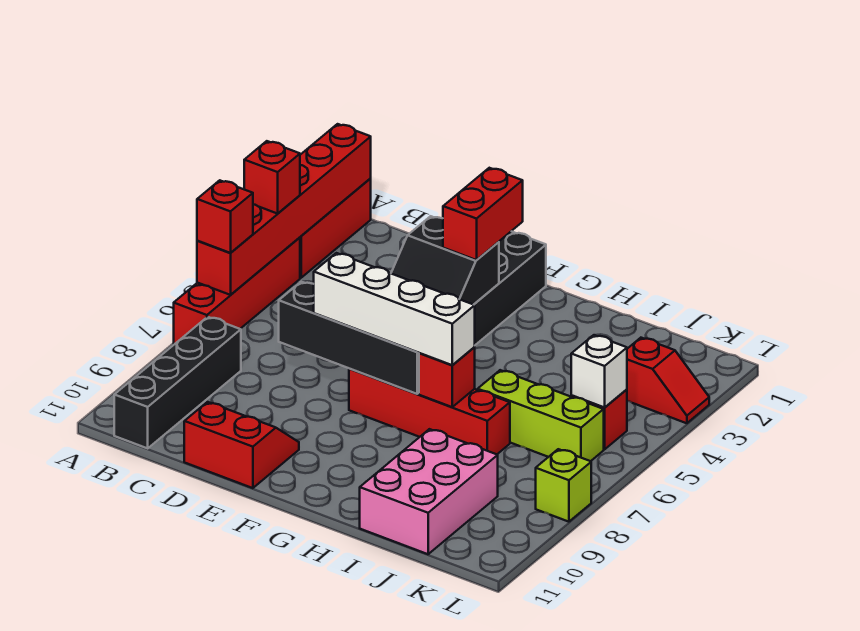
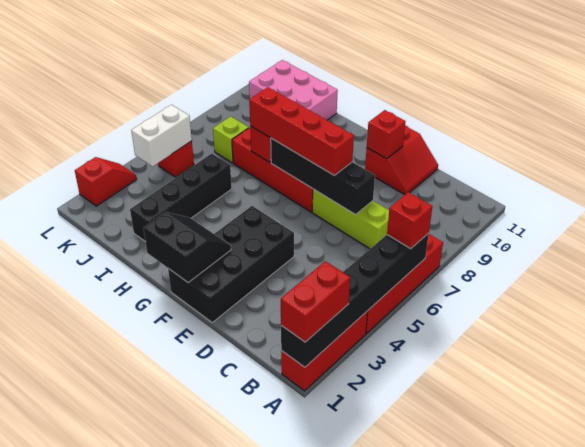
red 1x6 brick [197,124,371,295] -> black 1x6 brick [281,233,429,367]
red 1x1 brick [244,141,300,214] -> red 1x1 brick moved to [367,110,406,159]
black 1x4 brick [114,317,241,448] -> black 1x4 brick moved to [130,154,232,241]
red 2x2 slope [184,402,299,488] -> red 2x2 slope turned to [365,125,438,195]
black 2x2 slope [391,216,499,305] -> black 2x2 slope moved to [144,212,231,282]
white 1x4 brick [314,253,475,365] -> red 1x4 brick [249,87,354,175]
red 1x2 brick [443,168,523,260] -> red 1x2 brick moved to [281,261,350,342]
lime 1x3 brick [478,370,604,461] -> lime 1x3 brick moved to [312,189,389,249]
pink 2x3 brick [360,429,498,554] -> pink 2x3 brick turned to [249,60,338,120]
red 1x2 slope [627,338,709,423] -> red 1x2 slope turned to [75,157,137,206]
white 1x1 brick [571,335,627,407] -> white 1x2 brick [131,105,192,166]
lime 1x1 brick [536,449,591,522] -> lime 1x1 brick moved to [213,116,249,163]

